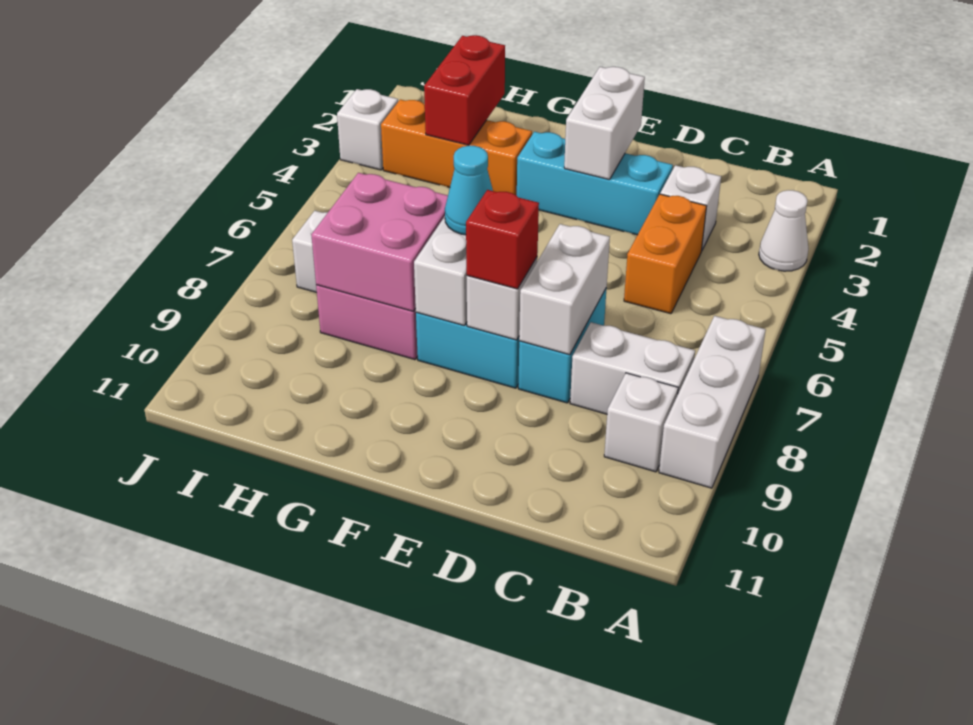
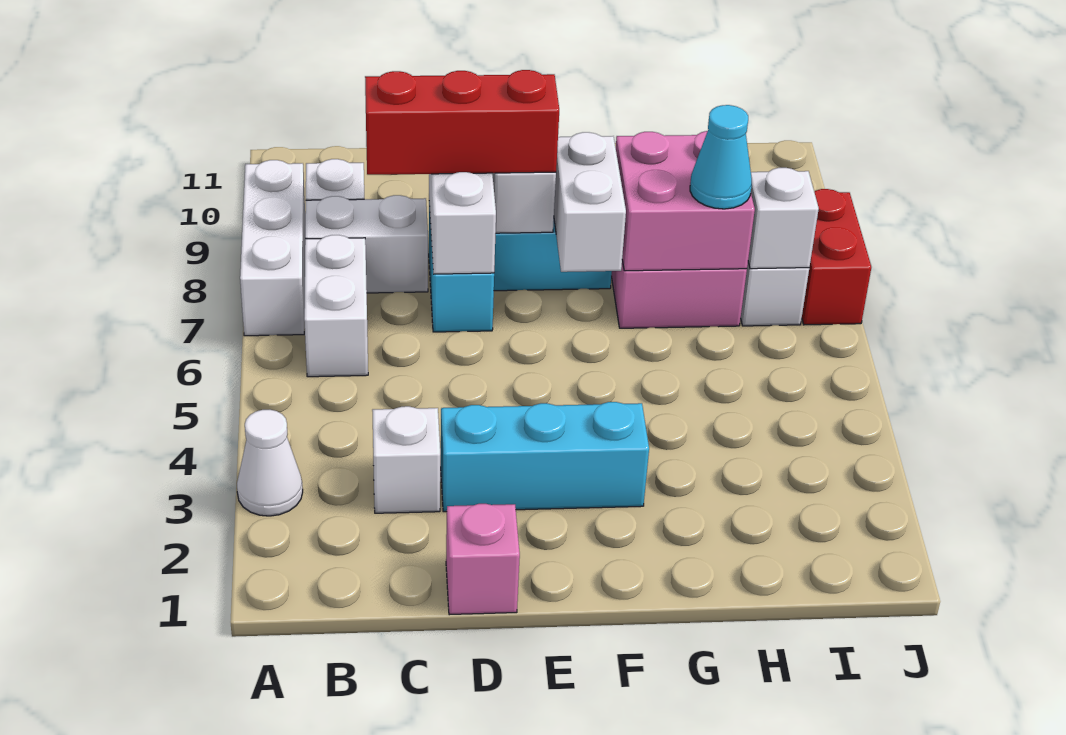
orange 1x2 brick [624,194,707,314] -> none
none -> pink 1x1 brick [446,504,520,615]
white 1x2 brick [564,67,645,180] -> white 1x2 brick moved to [304,235,368,377]
red 1x1 brick [466,190,539,289] -> red 1x3 brick [365,70,559,175]
cyan 1x1 cone [445,146,493,235] -> cyan 1x1 cone moved to [690,105,752,209]
orange 1x3 brick [381,99,532,196] -> none
red 1x2 brick [424,35,505,145] -> red 1x2 brick moved to [802,189,871,325]
white 1x1 brick [337,89,398,170] -> white 1x1 brick moved to [748,168,819,269]

